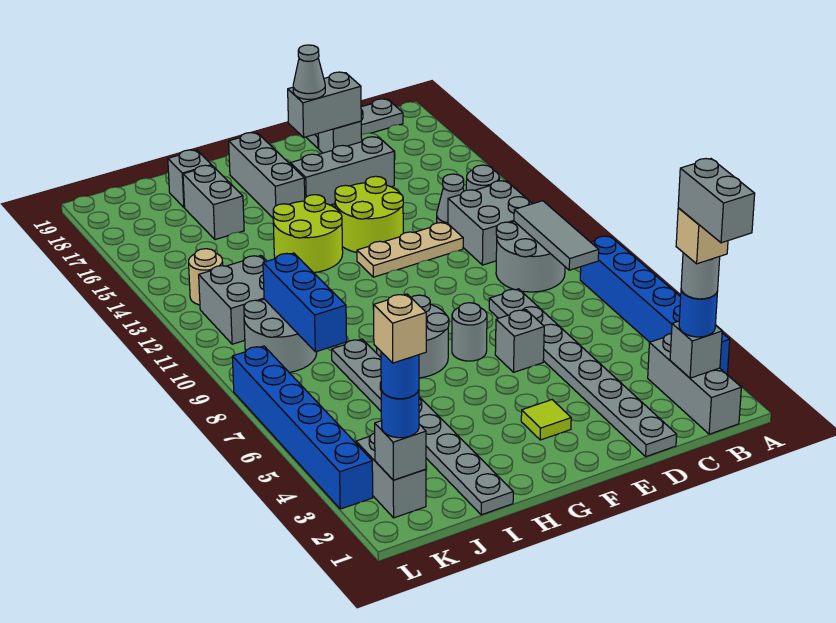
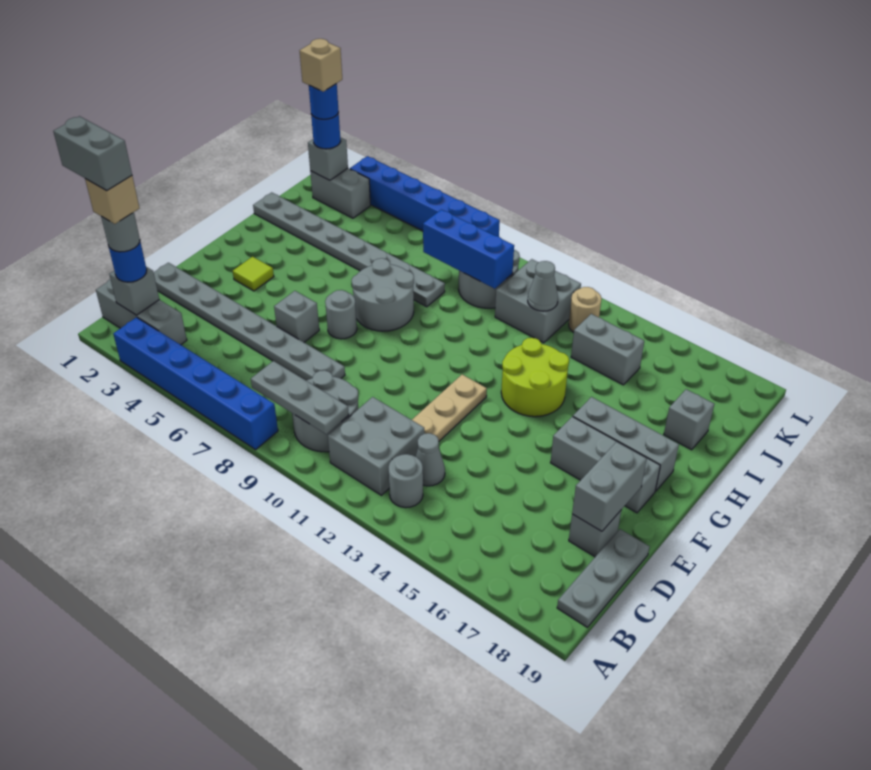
grey 1x3 tile [514,201,599,270] -> grey 1x3 plate [251,361,349,434]
grey 1x3 brick [290,137,394,205] -> grey 1x3 brick turned to [551,417,660,513]
lime 2x2 round brick [335,176,403,253] -> none
grey 1x1 cone [293,45,325,99] -> grey 1x1 cone moved to [528,261,558,311]
grey 1x2 brick [183,165,244,240] -> grey 1x2 brick moved to [571,314,644,385]

